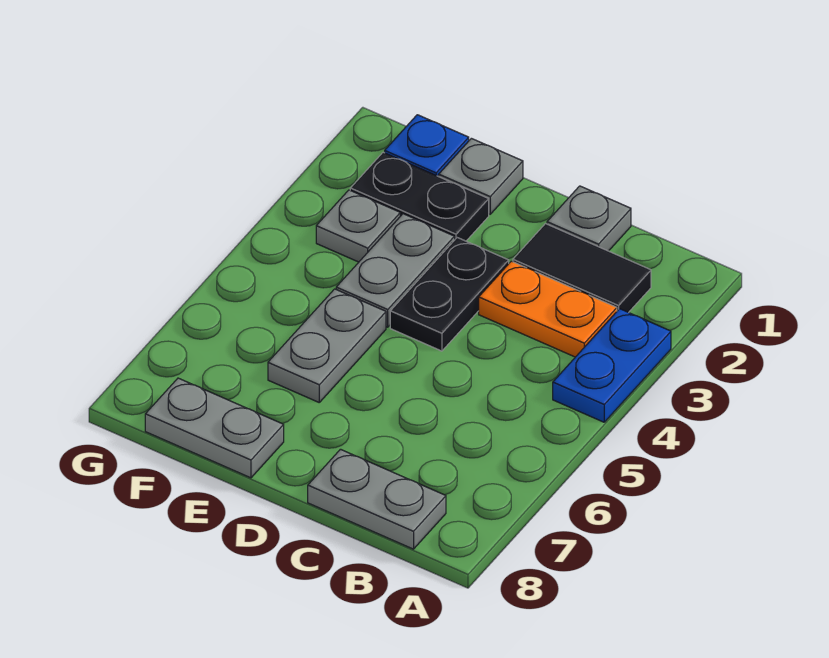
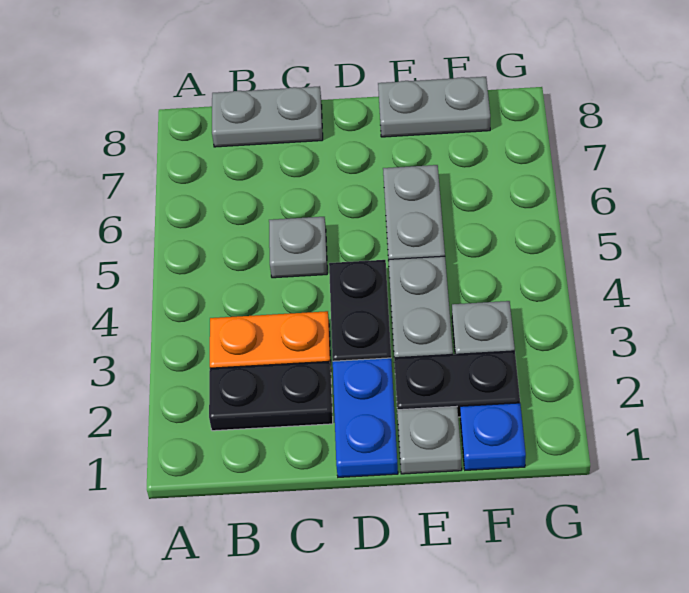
blue 1x2 plate [553,309,671,422] -> blue 1x2 plate moved to [333,358,398,477]
black 1x2 tile [513,224,651,313] -> black 1x2 plate [209,361,333,431]
grey 1x1 plate [547,186,631,251] -> grey 1x1 plate moved to [269,217,327,278]

